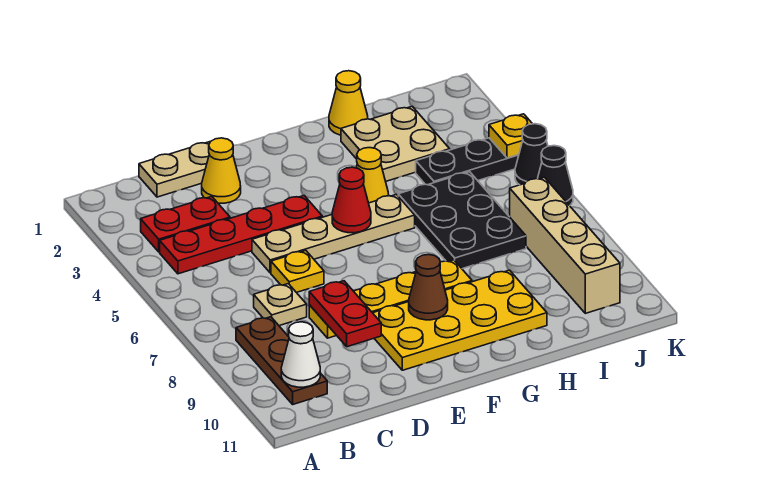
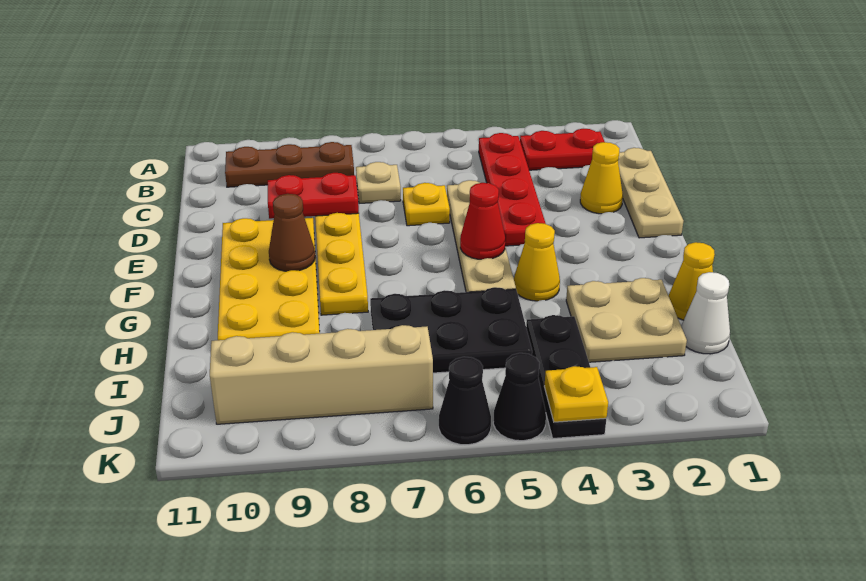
red 1x2 plate [141,197,230,252] -> red 1x2 plate turned to [520,129,605,170]
white 1x1 cone [281,322,320,387] -> white 1x1 cone moved to [681,272,730,354]
tan 1x2 plate [139,142,210,197] -> tan 1x3 plate [618,148,683,238]

